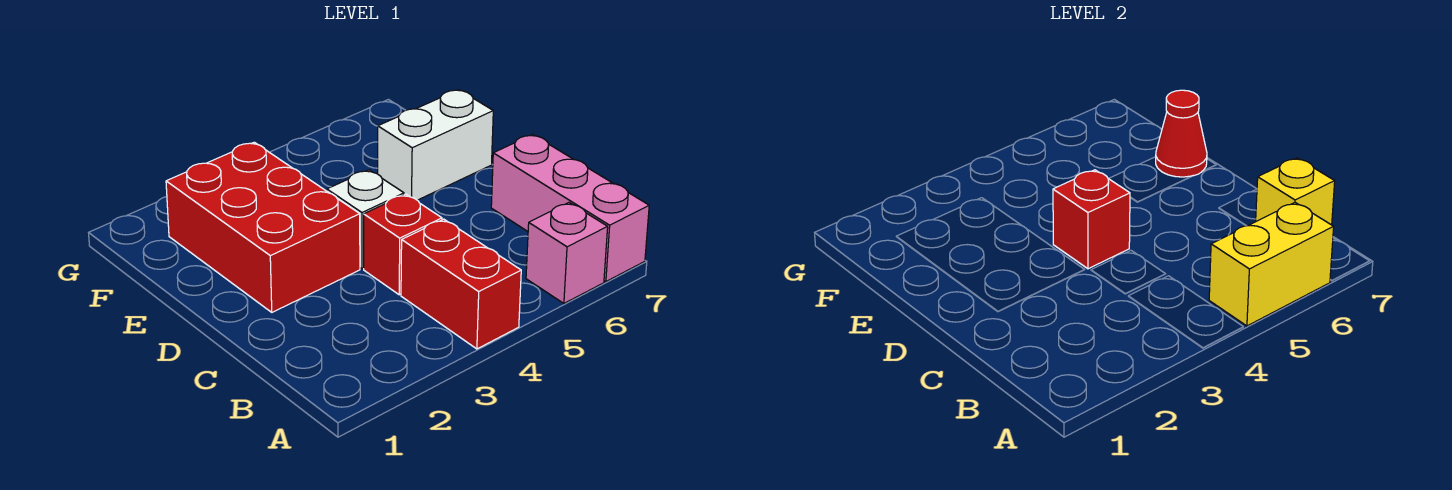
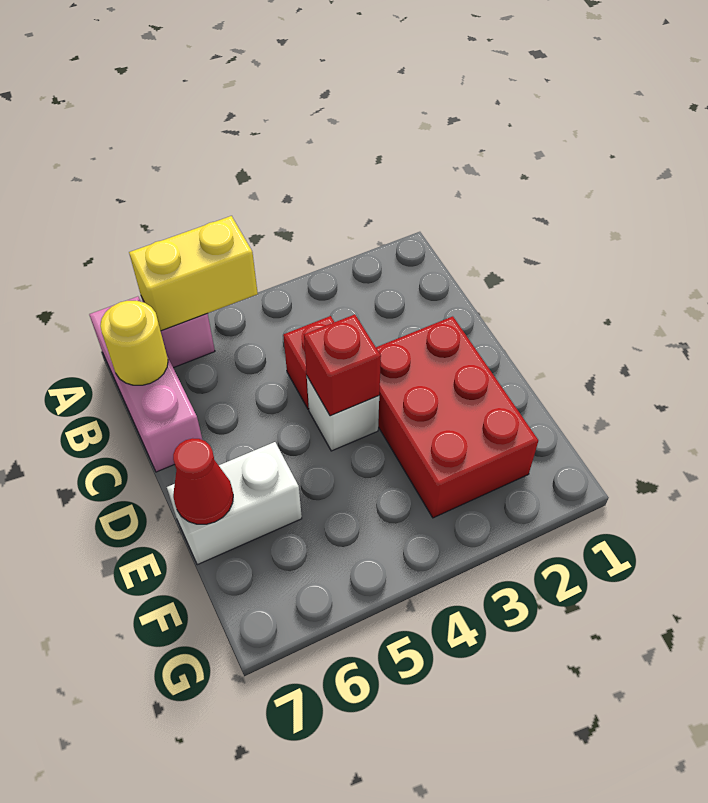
red 1x2 brick [401,219,521,349] -> none
yellow 1x1 brick [1256,158,1335,225] -> yellow 1x1 round brick [100,301,168,385]

